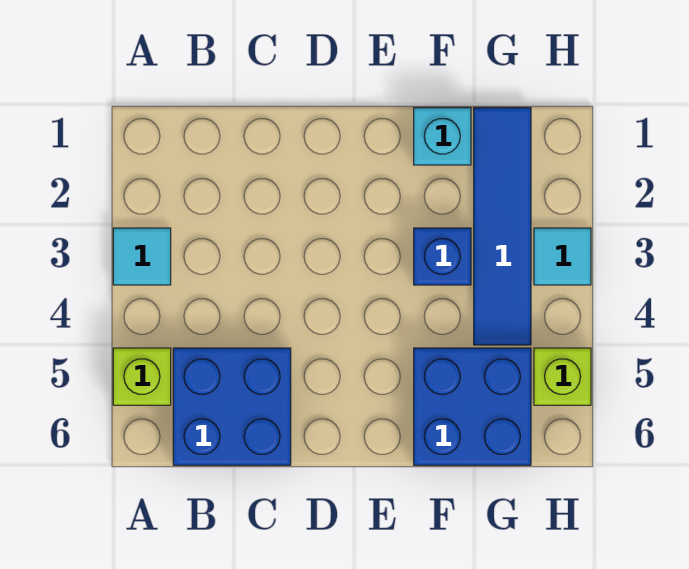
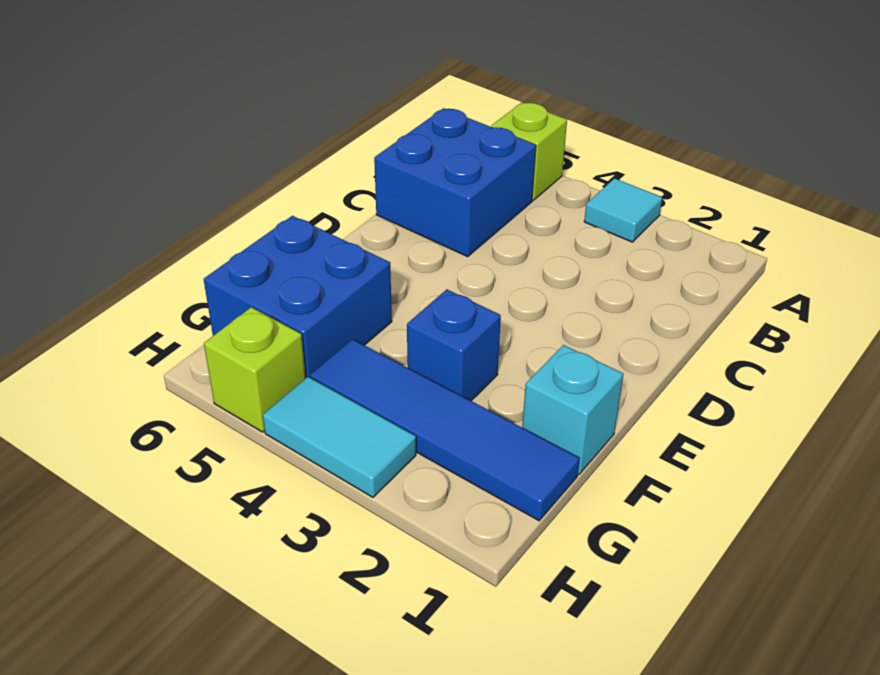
cyan 1x1 tile [534,228,591,285] -> cyan 1x2 tile [263,377,416,497]

